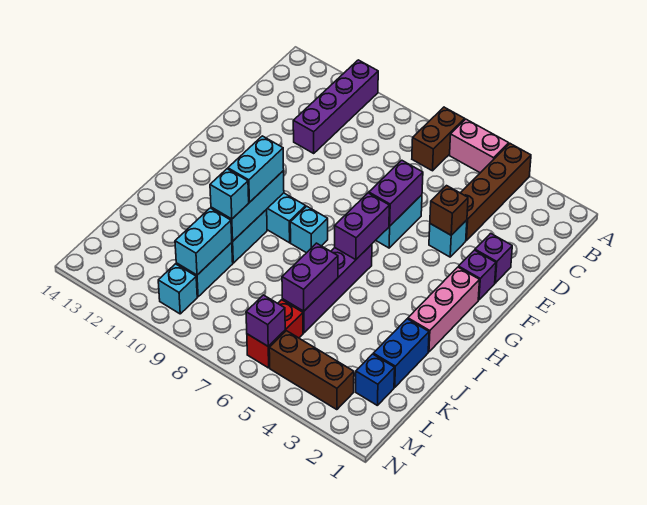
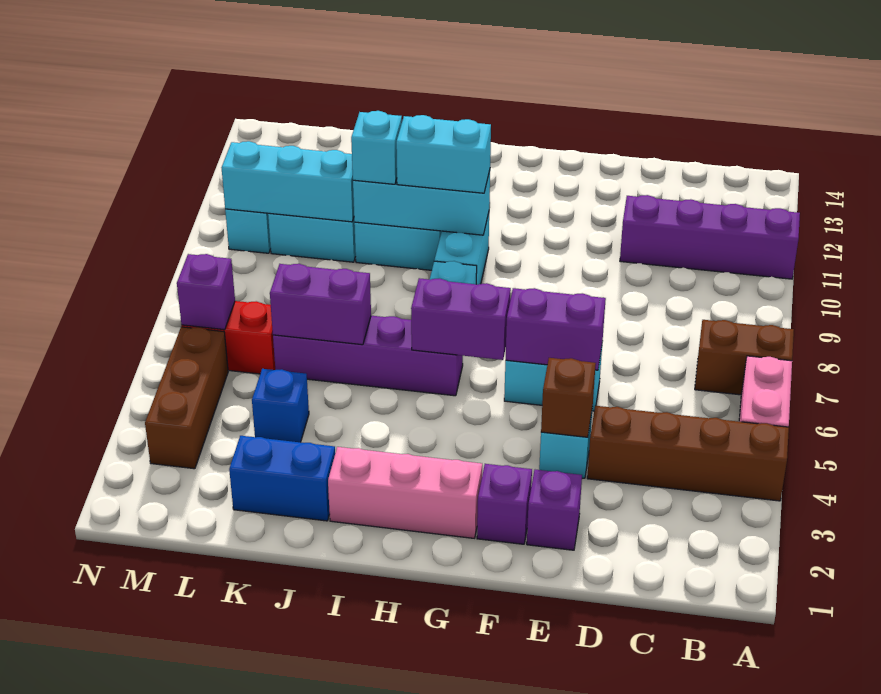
cyan 1x2 brick [175,208,232,275] -> cyan 1x3 brick [222,141,354,222]
blue 1x1 brick [356,354,395,405] -> blue 1x1 brick moved to [252,369,309,442]

